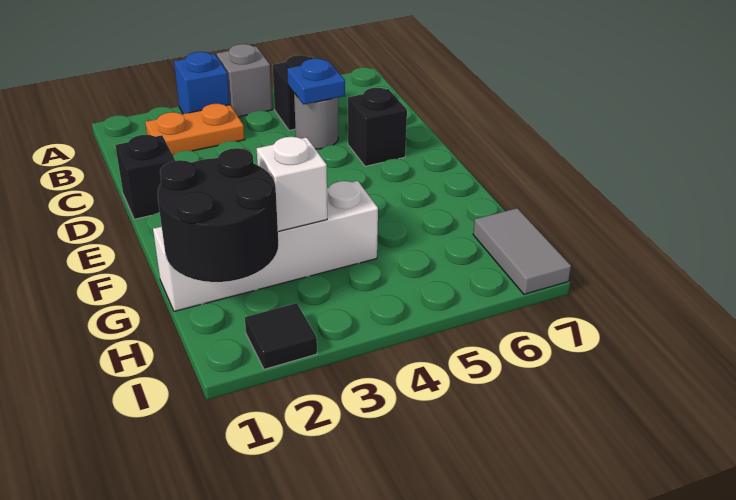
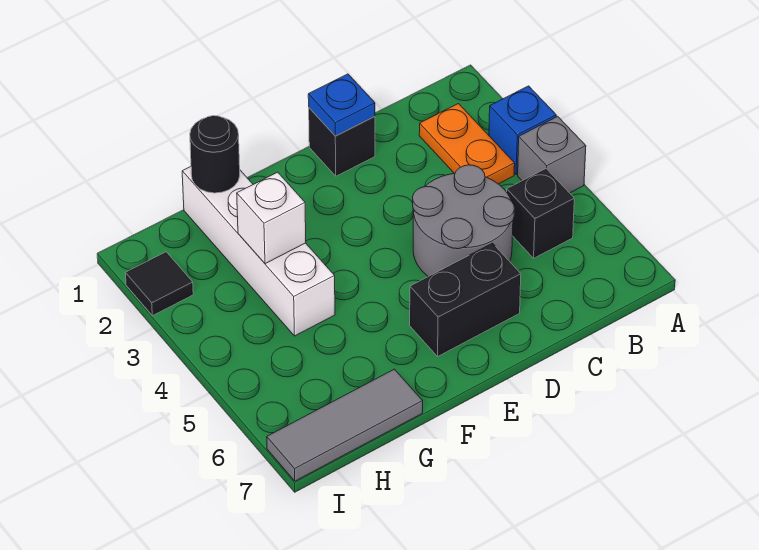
grey 1x1 round brick [294,93,338,149] -> grey 2x2 round brick [413,165,514,277]
blue 1x1 plate [287,59,345,105] -> blue 1x1 plate moved to [308,74,375,136]
black 1x1 brick [348,88,407,166] -> black 1x2 brick [410,243,521,356]
black 2x2 round brick [158,148,278,282] -> black 1x1 round brick [190,116,240,193]
grey 1x2 tile [473,208,571,294] -> grey 1x3 tile [267,369,423,481]

